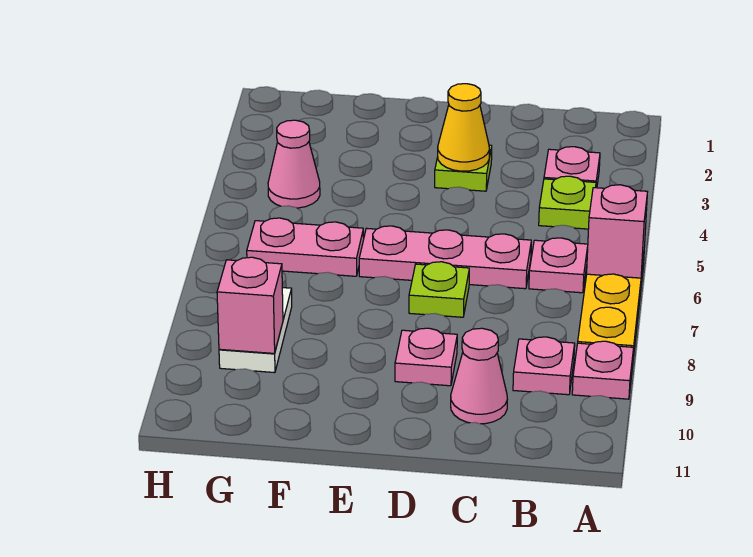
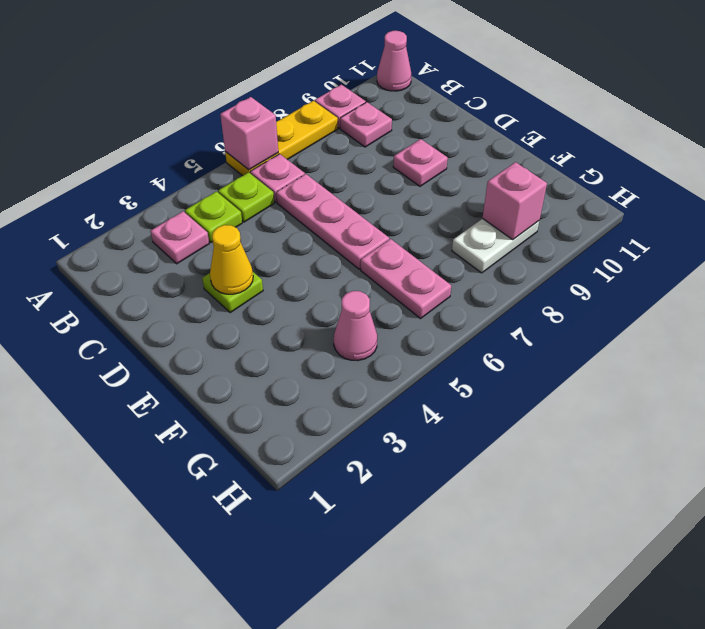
pink 1x1 cone [451,328,507,424] -> pink 1x1 cone moved to [377,31,411,91]
lime 1x1 plate [409,262,469,317] -> lime 1x1 plate moved to [218,172,274,222]

